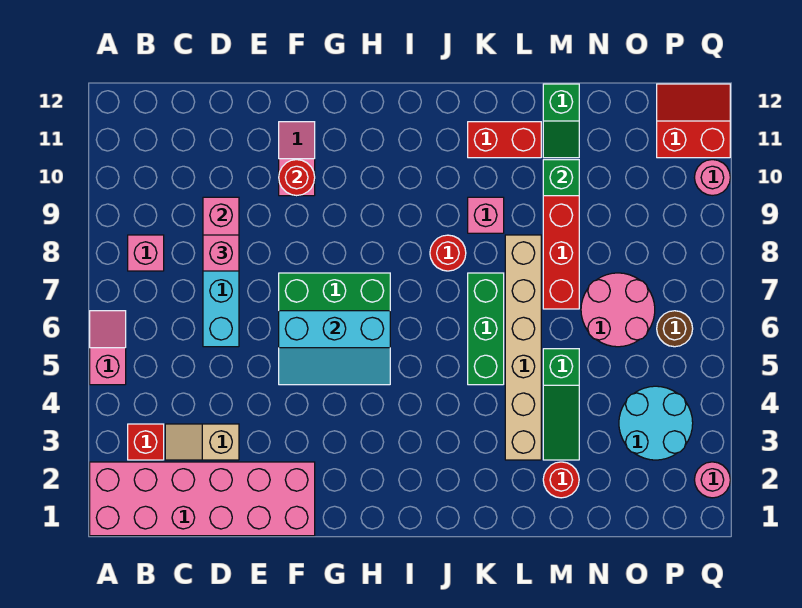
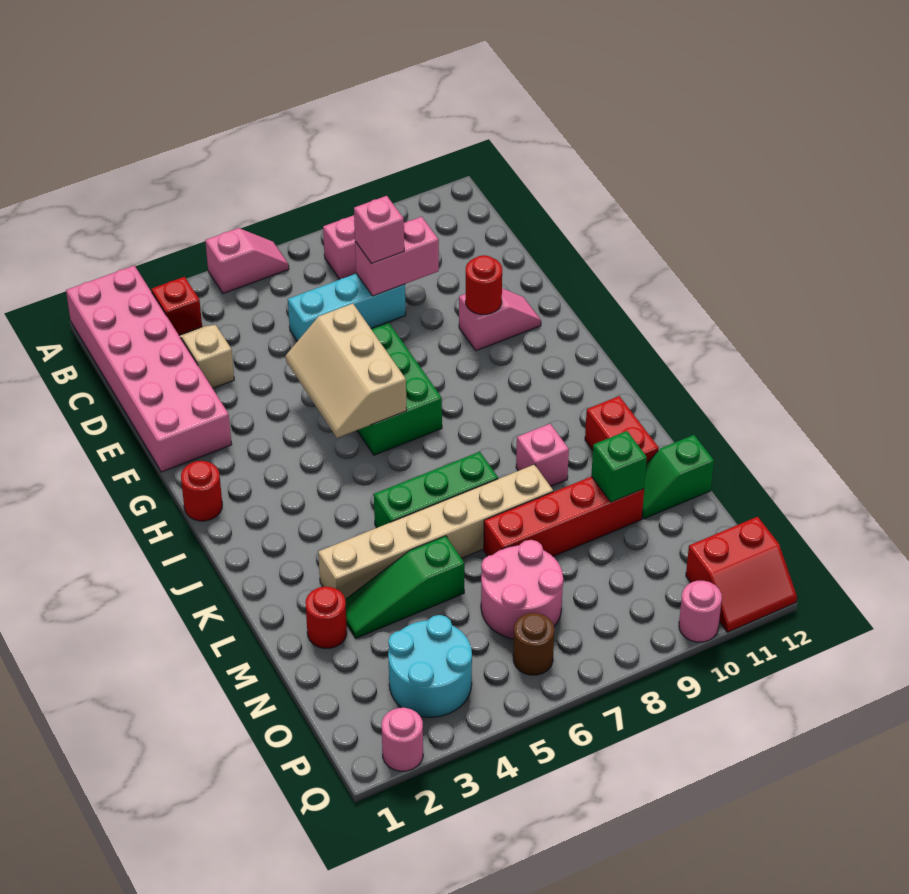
cyan 2x3 slope [279,311,390,385] -> tan 2x3 slope [286,304,407,438]
red 1x1 round brick [430,235,466,271] -> red 1x1 round brick moved to [181,461,222,521]
red 2x2 slope [657,84,730,158] -> red 2x2 slope turned to [686,517,797,632]

